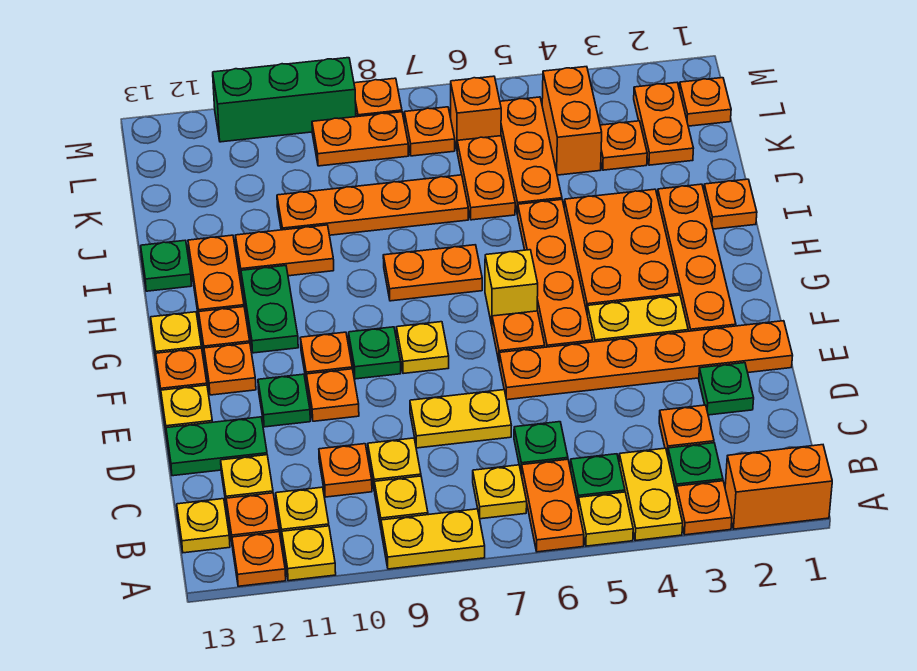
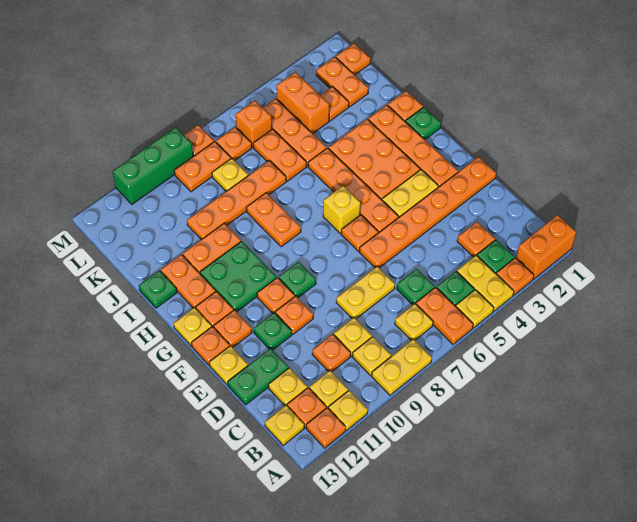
green 1x1 plate [699,363,754,415] -> green 1x1 plate moved to [405,107,441,140]
yellow 1x1 plate [397,322,449,374] -> yellow 1x1 plate moved to [212,158,248,191]
green 1x2 plate [241,266,298,353] -> green 2x2 plate [200,241,277,312]
orange 1x2 plate [383,245,482,301] -> orange 1x2 plate turned to [246,193,301,247]

